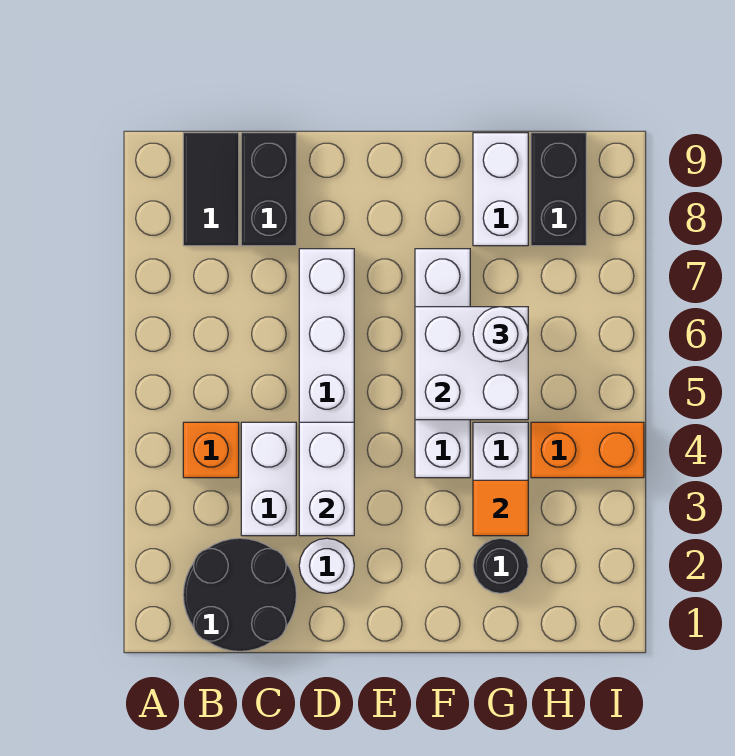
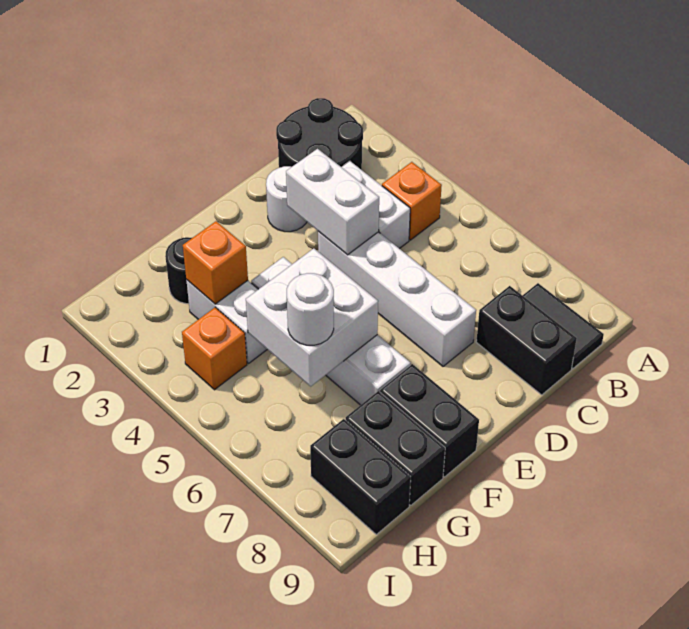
none -> black 1x2 brick [380,364,479,477]
orange 1x1 tile [473,480,528,536] -> orange 1x1 brick [183,221,248,304]
white 1x2 brick [473,133,528,246] -> black 1x2 brick [346,391,445,505]
orange 1x2 brick [531,422,644,478] -> orange 1x1 brick [182,307,247,390]

